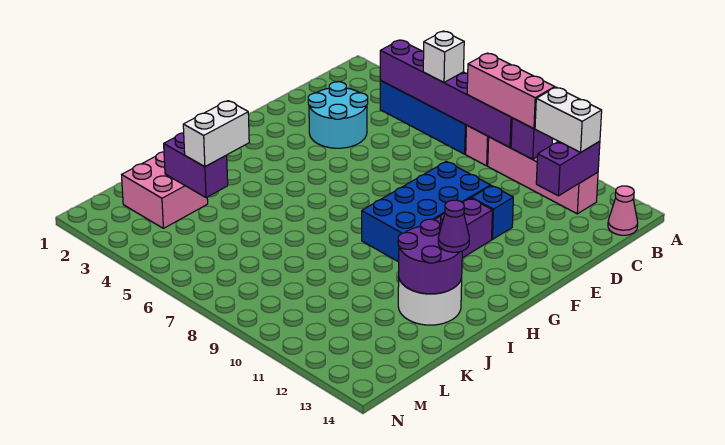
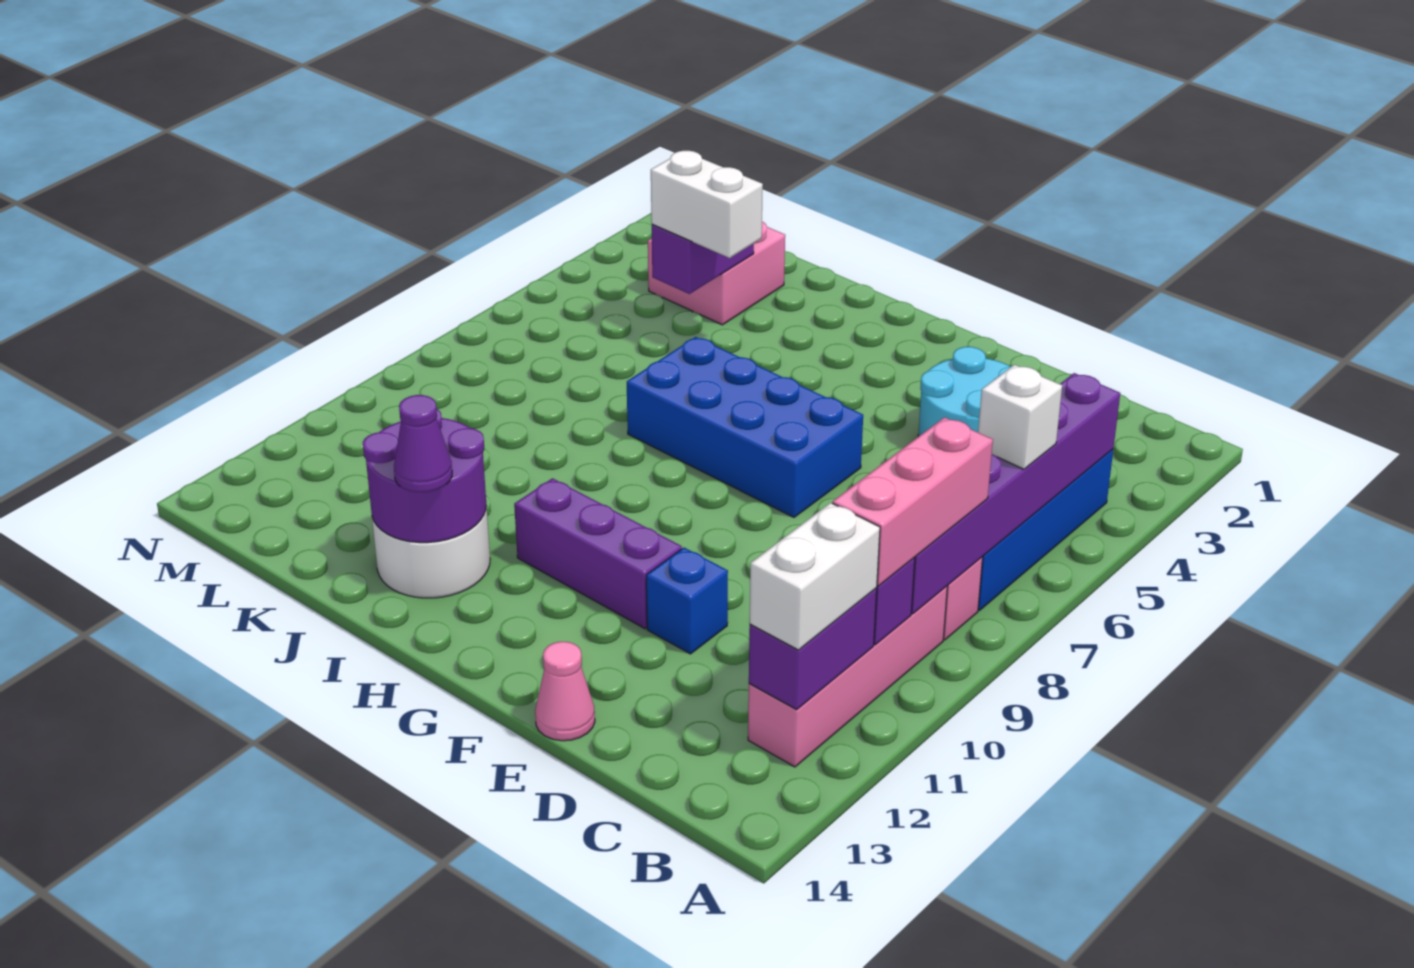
purple 1x2 brick [536,141,600,196] -> purple 1x2 brick turned to [749,588,877,710]
pink 1x1 cone [608,186,638,235] -> pink 1x1 cone moved to [535,642,595,741]
blue 2x4 brick [362,161,490,262] -> blue 2x4 brick moved to [627,337,863,517]

